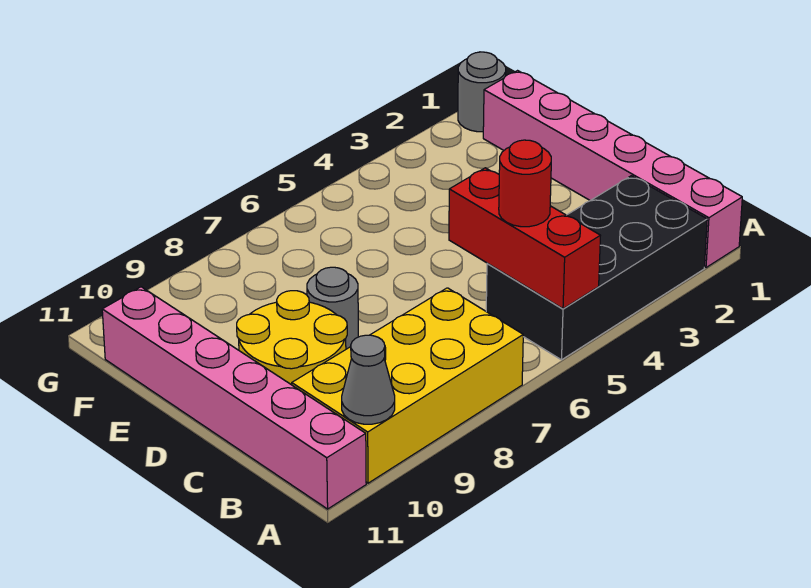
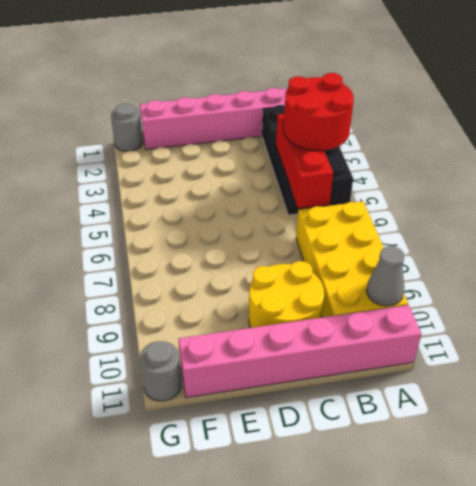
red 1x3 brick [449,168,601,309] -> red 1x3 brick turned to [276,114,333,208]
red 1x1 round brick [499,140,551,227] -> red 2x2 round brick [284,73,354,151]
grey 1x1 round brick [307,267,358,349] -> grey 1x1 round brick moved to [140,341,181,401]

